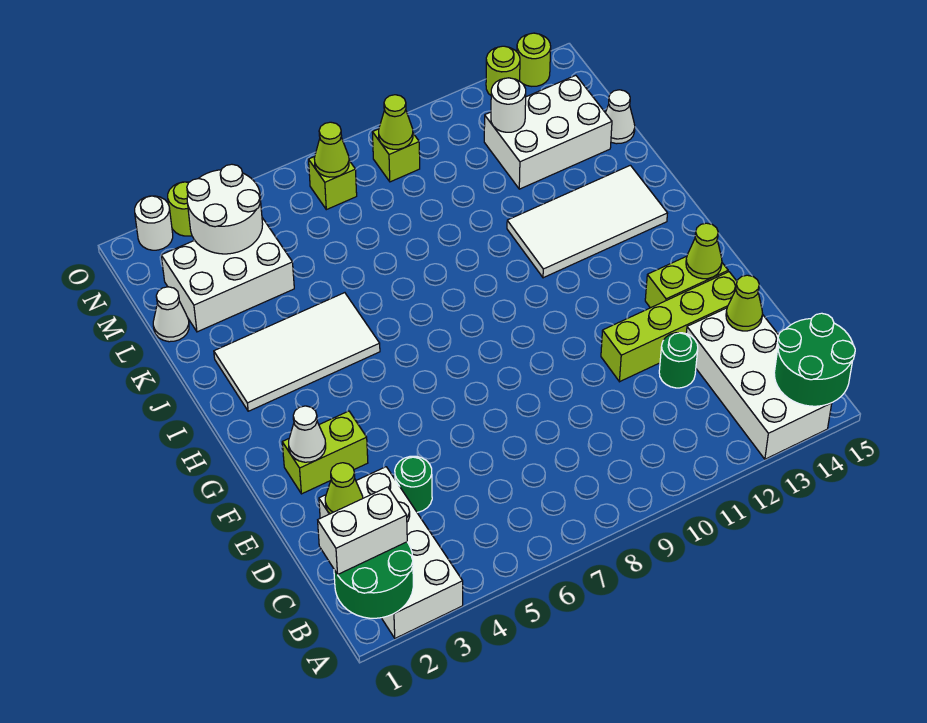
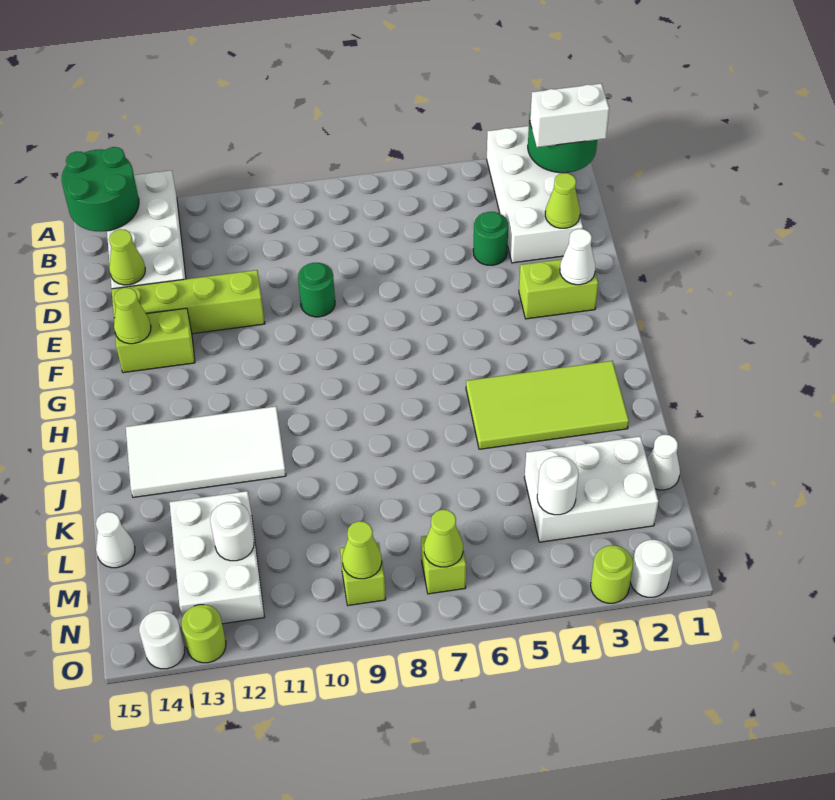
green 1x1 round brick [659,333,698,388] -> green 1x1 round brick moved to [298,263,335,317]
white 2x4 tile [214,293,380,411] -> lime 2x4 tile [466,361,629,449]
white 2x3 brick [484,75,612,189] -> white 2x3 brick turned to [170,491,264,624]
white 2x2 round brick [187,164,263,254] -> white 1x1 round brick [537,456,579,515]
lime 1x1 round brick [517,33,551,86] -> white 1x1 round brick [139,611,185,669]

